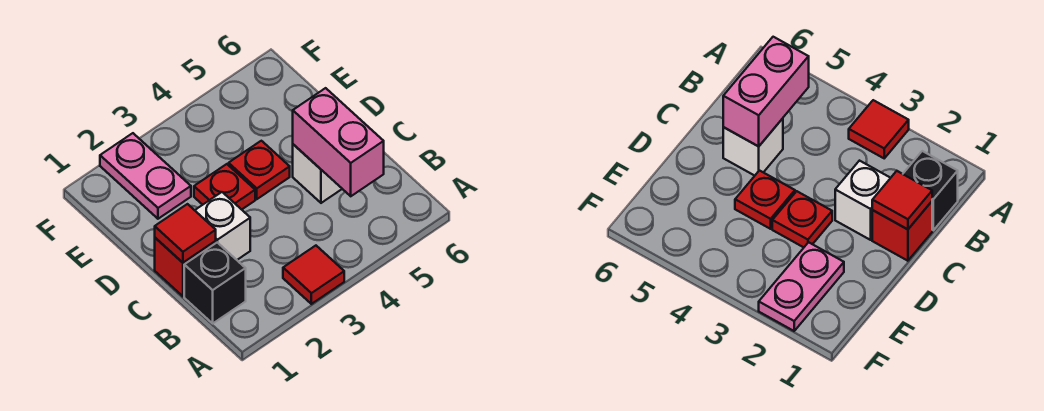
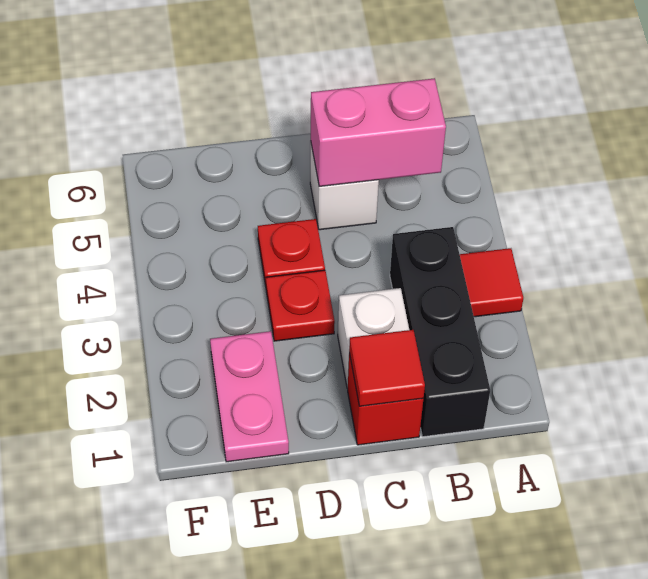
black 1x1 brick [184,242,246,323] -> black 1x3 brick [390,227,490,437]
pink 1x2 plate [100,133,191,219] -> pink 1x2 plate turned to [210,331,289,462]

